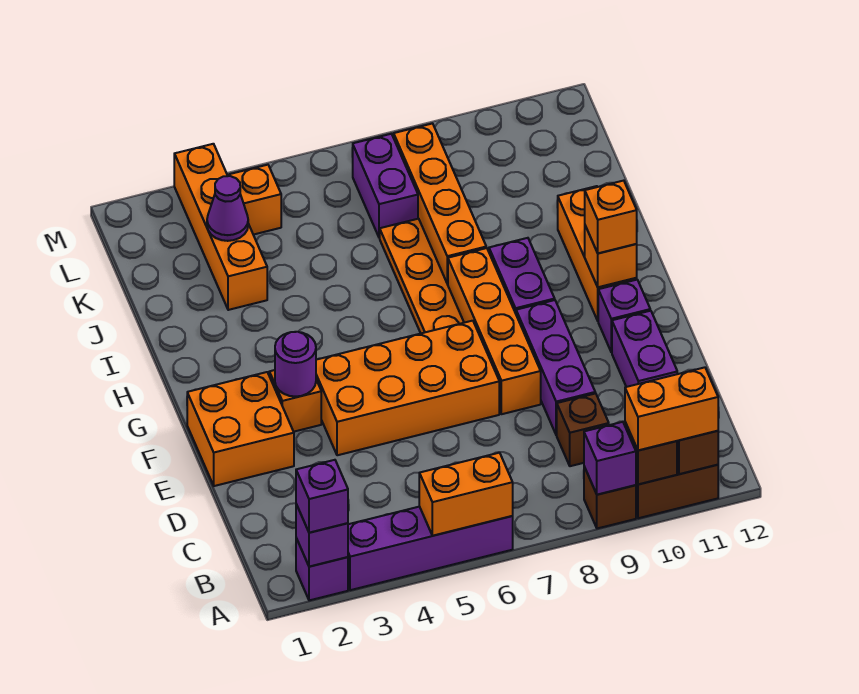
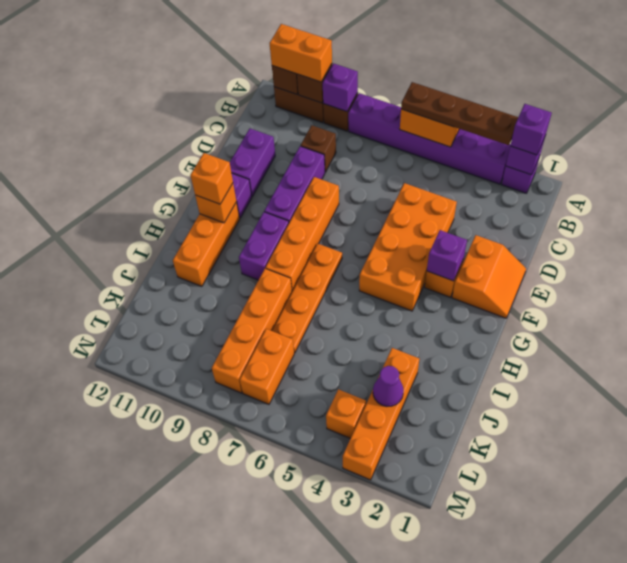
purple 1x4 brick [348,507,513,590] -> purple 1x6 brick [348,93,511,184]
none -> brown 1x4 plate [401,82,518,145]
orange 2x2 brick [187,372,294,486] -> orange 2x2 slope [452,235,526,318]
orange 2x4 brick [316,321,499,455] -> orange 2x4 brick turned to [359,183,457,311]
purple 1x1 round brick [275,332,316,397] -> purple 1x1 brick [427,230,467,281]
purple 1x2 brick [352,134,418,238] -> orange 1x2 brick [240,329,294,404]

